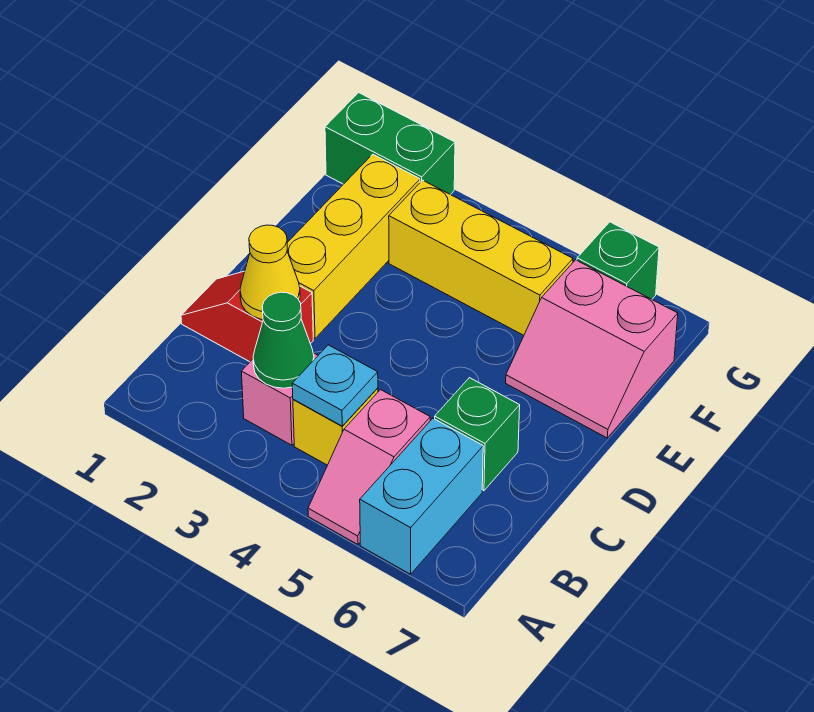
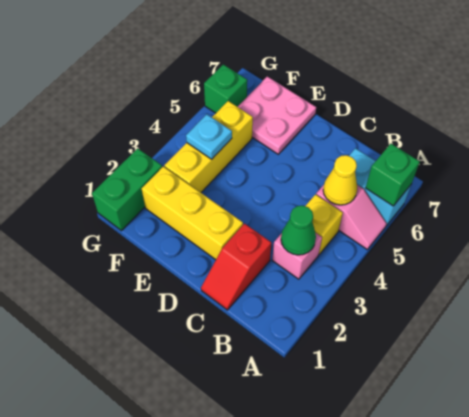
cyan 1x1 plate [292,345,378,426] -> cyan 1x1 plate moved to [186,114,232,159]
yellow 1x1 cone [240,225,300,320] -> yellow 1x1 cone moved to [323,155,357,205]
green 1x1 brick [435,378,520,491] -> green 1x1 brick moved to [366,144,420,206]
pink 2x2 slope [506,260,678,438] -> pink 2x2 plate [238,76,316,154]

